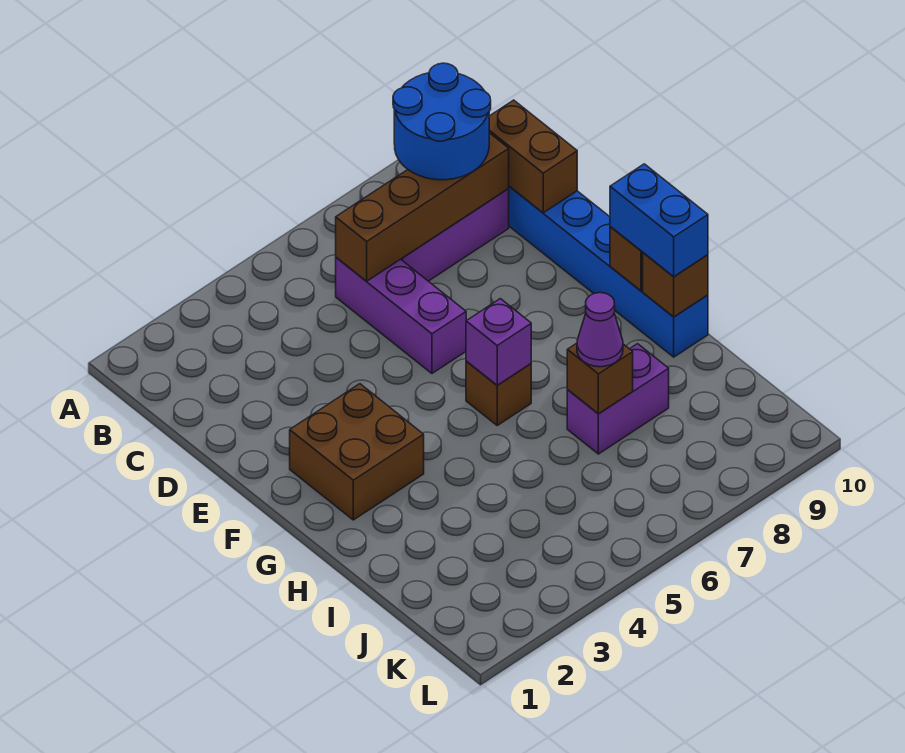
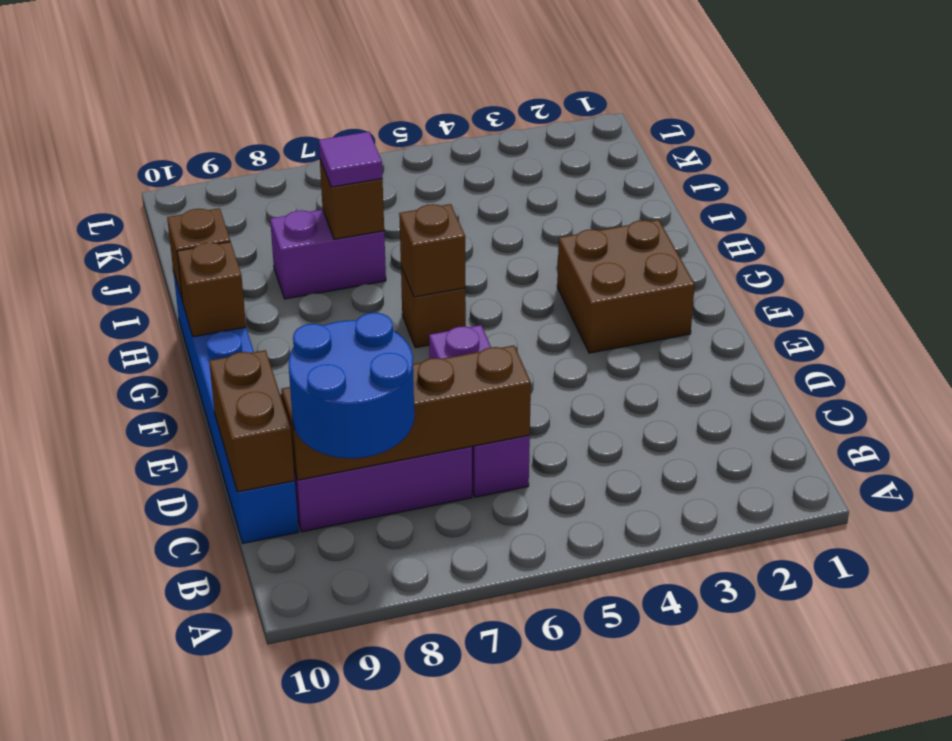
purple 1x1 brick [466,299,531,385] -> brown 1x1 brick [399,204,465,297]
blue 1x2 brick [610,164,708,277] -> none
purple 1x1 cone [577,293,623,367] -> purple 1x1 tile [319,132,383,187]

